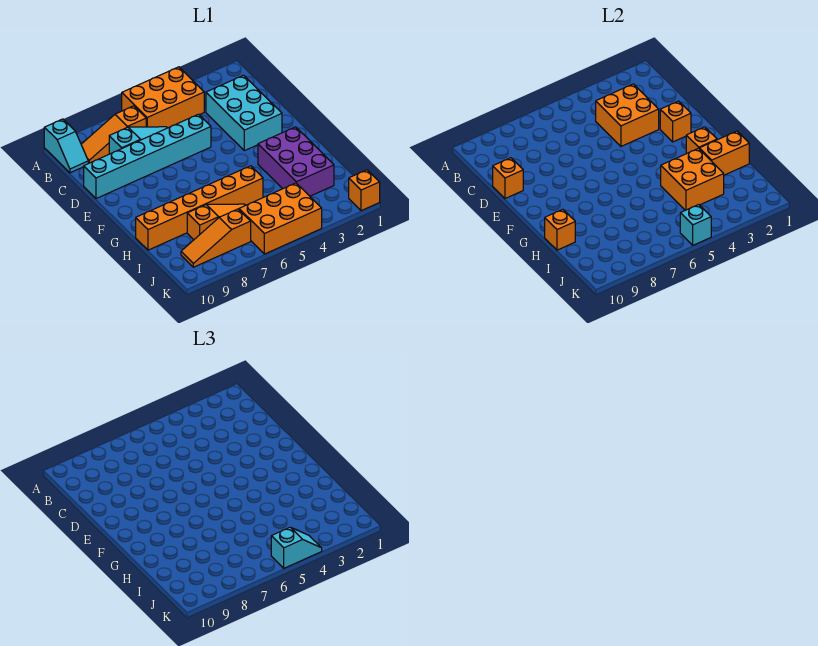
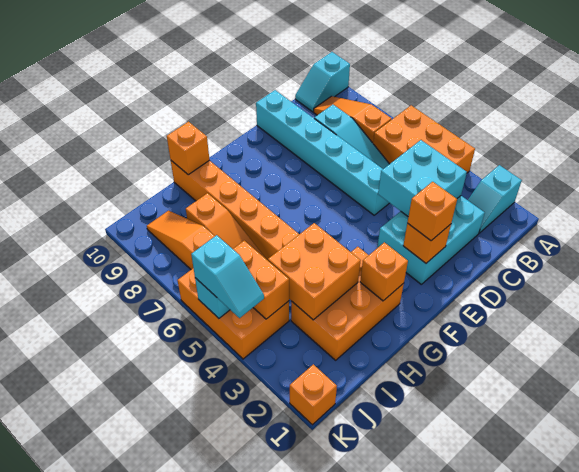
none -> cyan 1x2 slope [468,165,522,233]
orange 2x2 brick [596,84,659,146] -> cyan 2x2 brick [378,140,467,217]
orange 1x1 brick [493,158,523,199] -> orange 1x1 brick moved to [407,182,457,241]
purple 2x3 brick [258,127,334,196] -> orange 2x3 brick [291,247,404,360]
orange 1x2 brick [699,131,749,175] -> orange 1x2 brick moved to [233,241,289,319]

